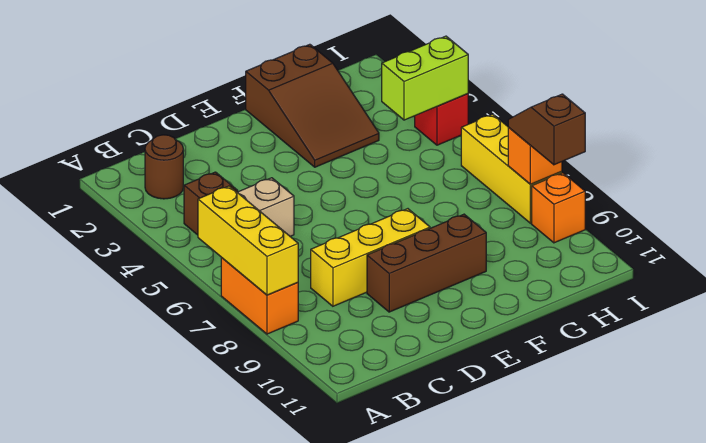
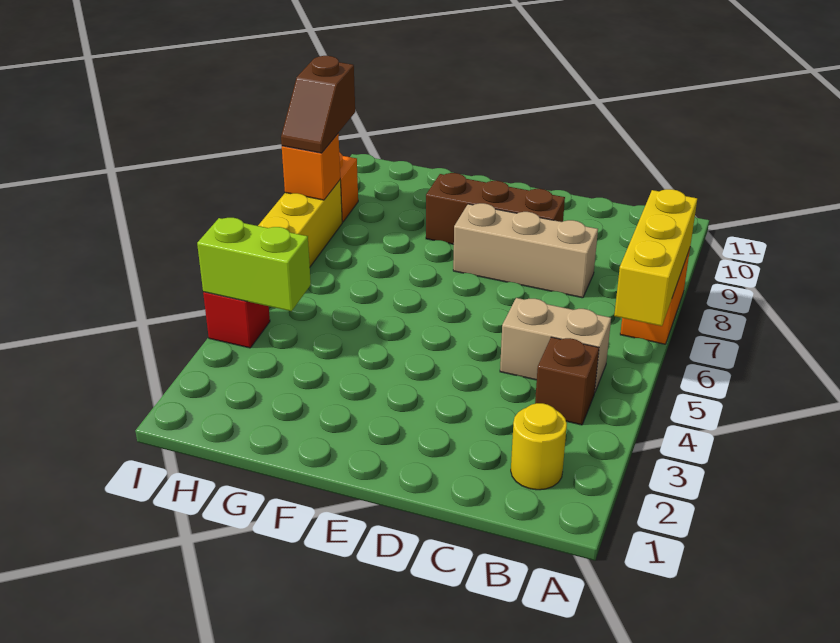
brown 1x1 round brick [145,135,183,199] -> yellow 1x1 round brick [511,403,567,490]
yellow 1x3 brick [311,209,430,306] -> tan 1x3 brick [453,203,598,298]
brown 2x3 slope [246,44,379,167] -> none

